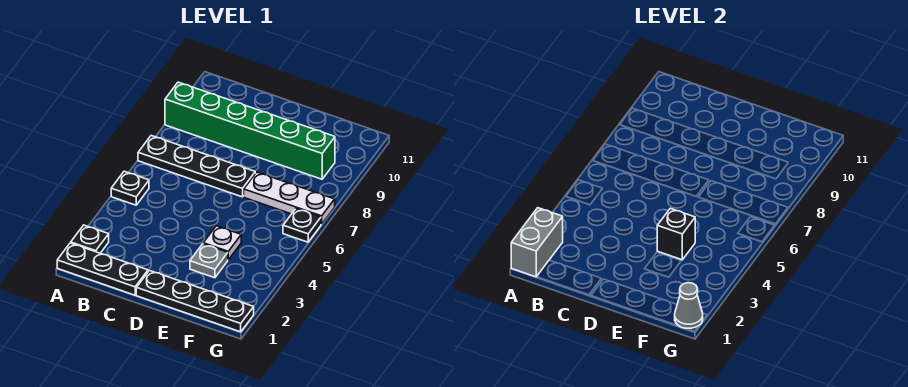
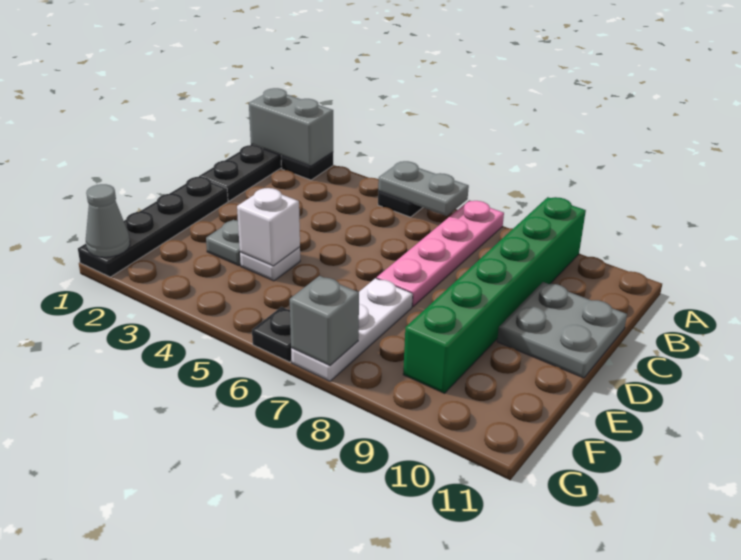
none -> grey 1x2 plate [378,161,469,216]
black 1x4 plate [138,136,255,197] -> pink 1x4 plate [377,200,504,307]
none -> grey 2x2 plate [497,282,627,378]
black 1x1 brick [657,208,695,260] -> white 1x1 brick [237,188,300,266]
none -> grey 1x1 brick [290,276,359,365]

